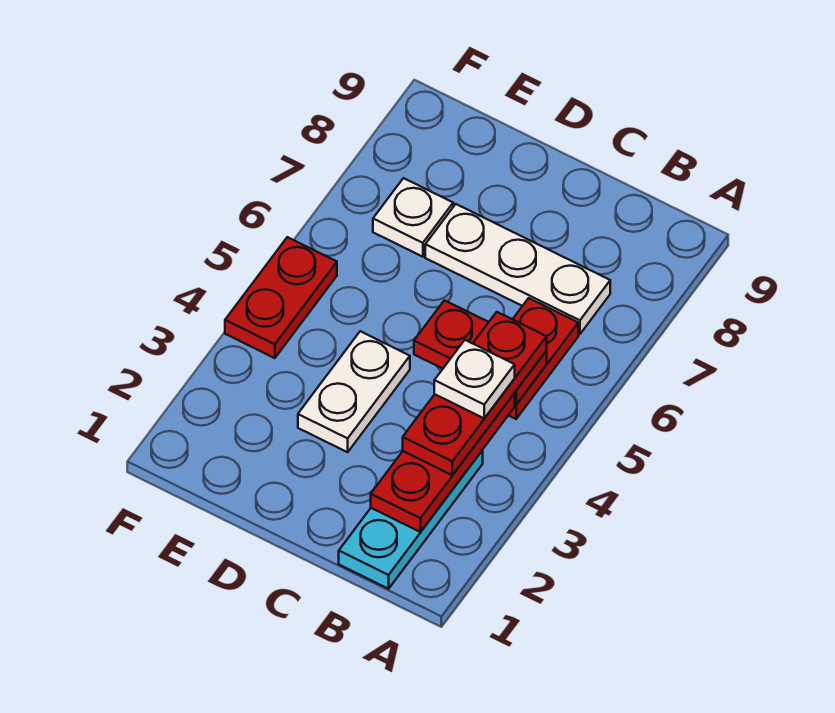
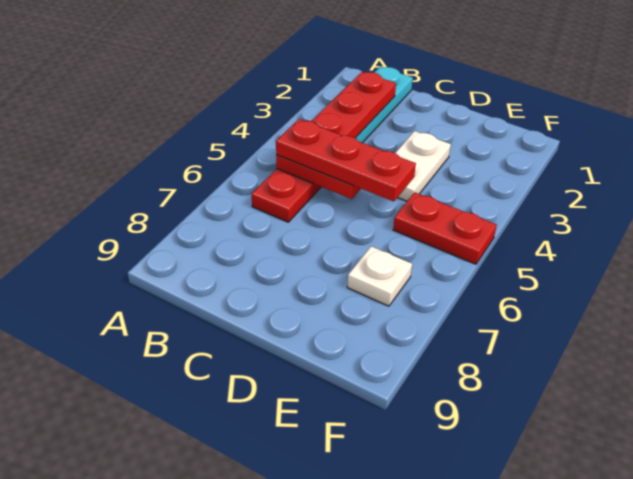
red 1x3 plate [403,312,547,475] -> red 1x3 plate turned to [276,119,416,202]
white 1x1 plate [434,340,515,418] -> none
white 1x3 plate [425,204,610,334] -> none
red 1x2 plate [225,237,337,358] -> red 1x2 plate turned to [393,192,497,264]

